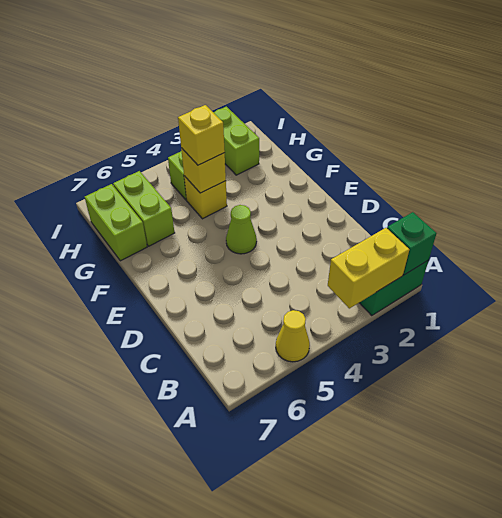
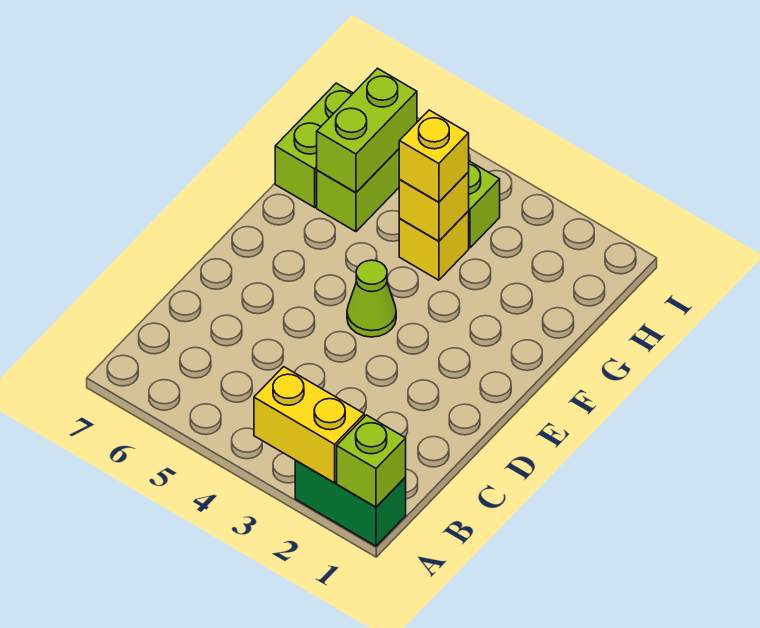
green 1x1 brick [387,212,436,275] -> lime 1x1 brick [337,415,406,507]
yellow 1x1 cone [276,310,310,362] -> none
lime 1x2 brick [213,107,259,175] -> lime 1x2 brick moved to [317,68,417,193]

